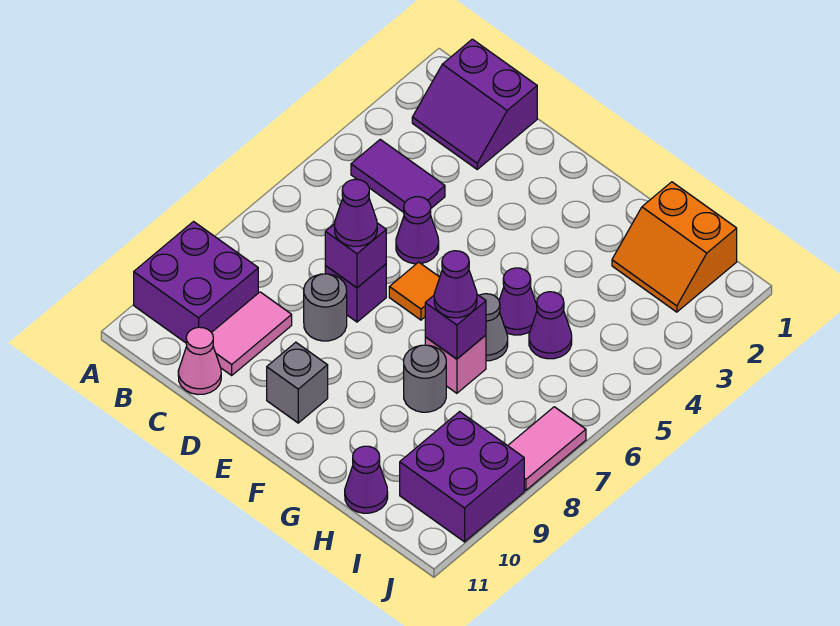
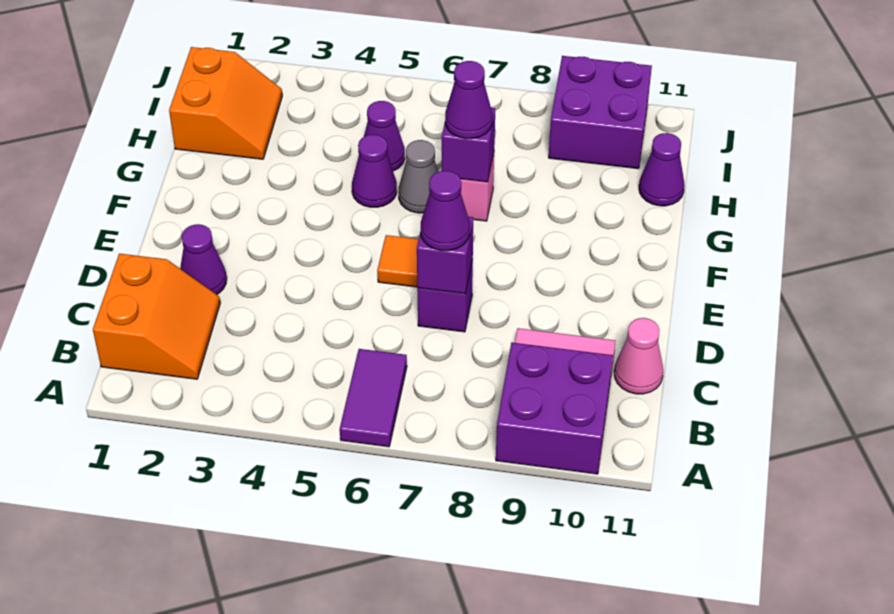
purple 2x2 slope [412,39,537,169] -> orange 2x2 slope [93,254,220,379]
purple 1x2 tile [351,139,445,212] -> purple 1x2 tile moved to [340,349,407,447]
purple 1x1 cone [396,197,439,264] -> purple 1x1 cone moved to [180,224,227,294]
grey 1x1 round brick [304,274,347,341] -> none
grey 1x1 brick [267,342,328,423] -> none
grey 1x1 round brick [404,345,446,412] -> none
pink 1x2 tile [508,407,586,490] -> none

